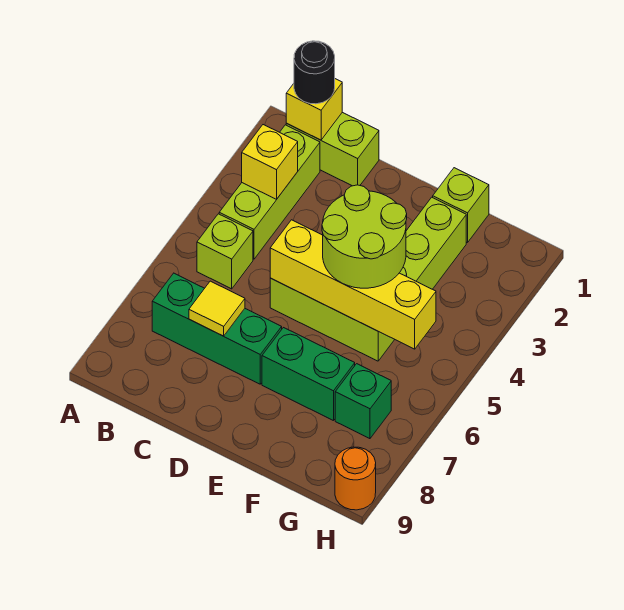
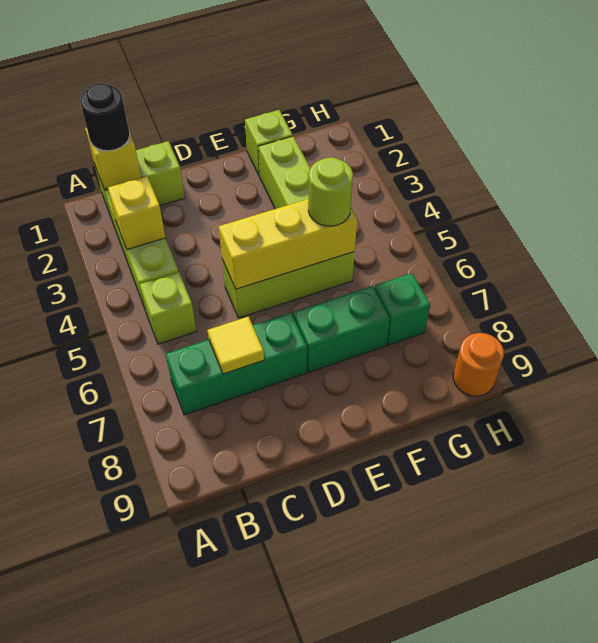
yellow 1x4 brick [270,220,436,349] -> yellow 1x3 brick [219,199,357,289]
lime 2x2 round brick [322,185,407,288] -> lime 1x1 round brick [308,157,353,226]

